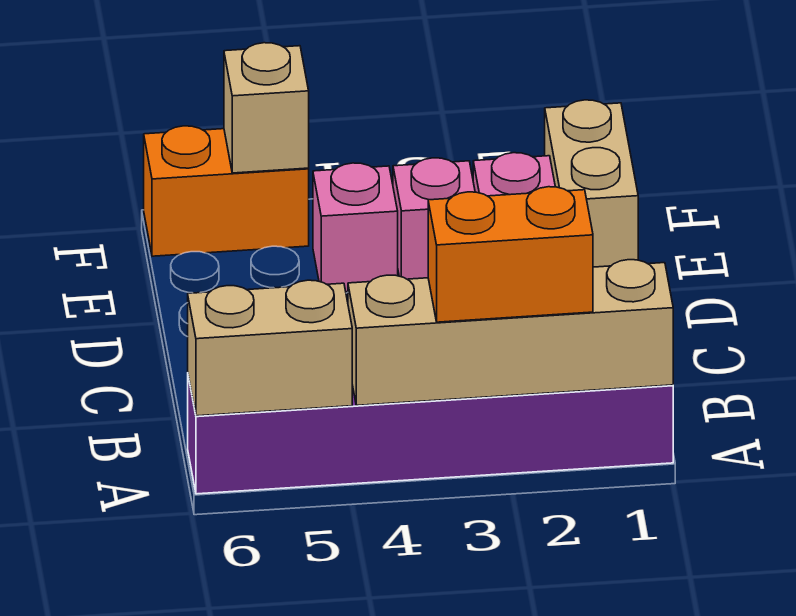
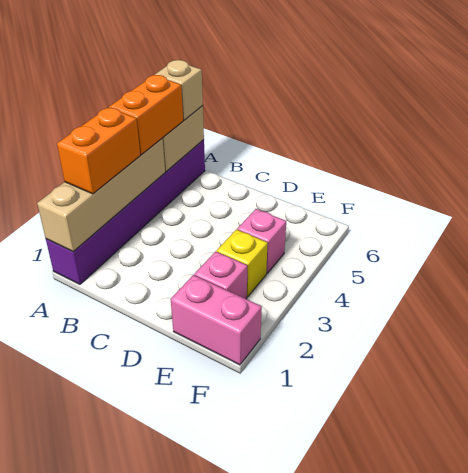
tan 1x2 brick [545,100,638,267] -> pink 1x2 brick [171,275,262,365]
pink 1x1 brick [393,158,475,279] -> yellow 1x1 brick [217,230,268,297]
orange 1x2 brick [144,126,309,256] -> orange 1x2 brick moved to [109,75,183,155]
tan 1x1 brick [224,43,309,173] -> tan 1x1 brick moved to [155,60,203,120]

